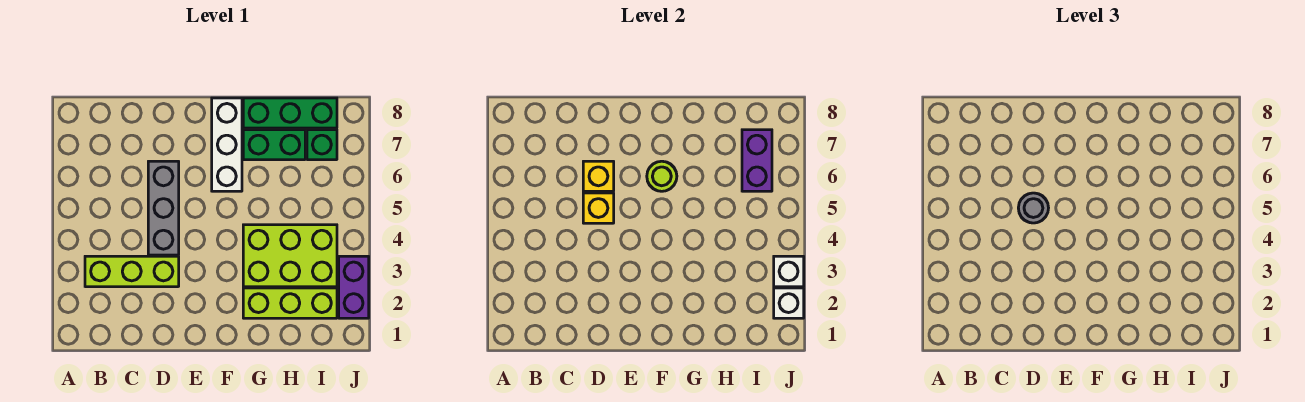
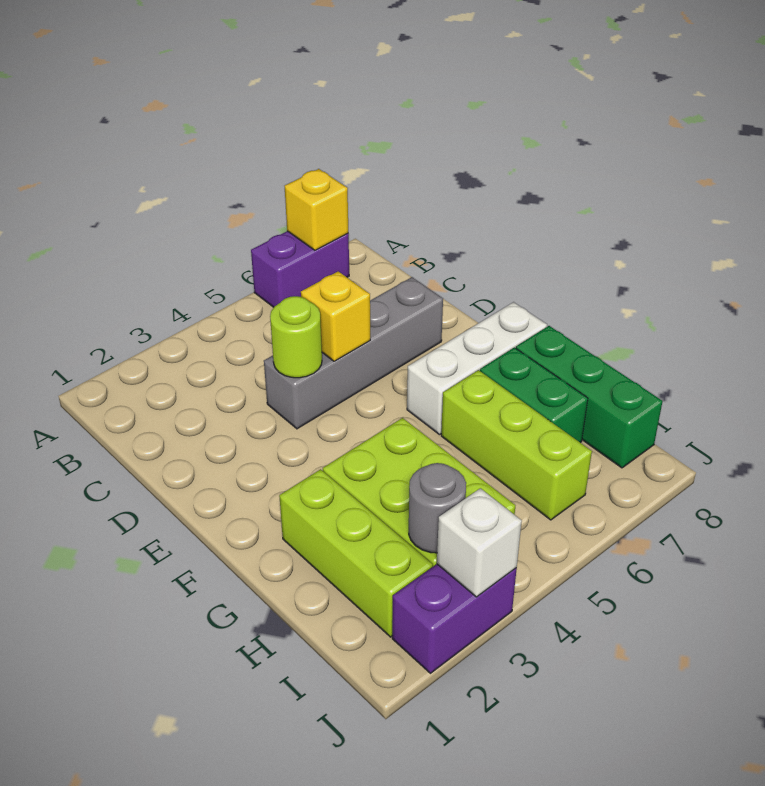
lime 1x3 brick [85,256,179,287] -> lime 1x3 brick moved to [441,370,592,520]
grey 1x3 brick [148,161,179,255] -> grey 1x4 brick [264,277,443,429]
grey 1x1 round brick [1018,193,1048,223] -> grey 1x1 round brick moved to [409,463,466,553]
yellow 1x1 brick [583,161,614,191] -> yellow 1x1 brick moved to [285,169,348,250]
lime 1x1 round brick [647,161,677,191] -> lime 1x1 round brick moved to [270,296,322,378]
purple 1x2 brick [742,130,772,191] -> purple 1x2 brick moved to [251,231,349,307]
green 1x1 brick [307,130,337,160] -> none
white 1x1 brick [774,288,804,318] -> none

